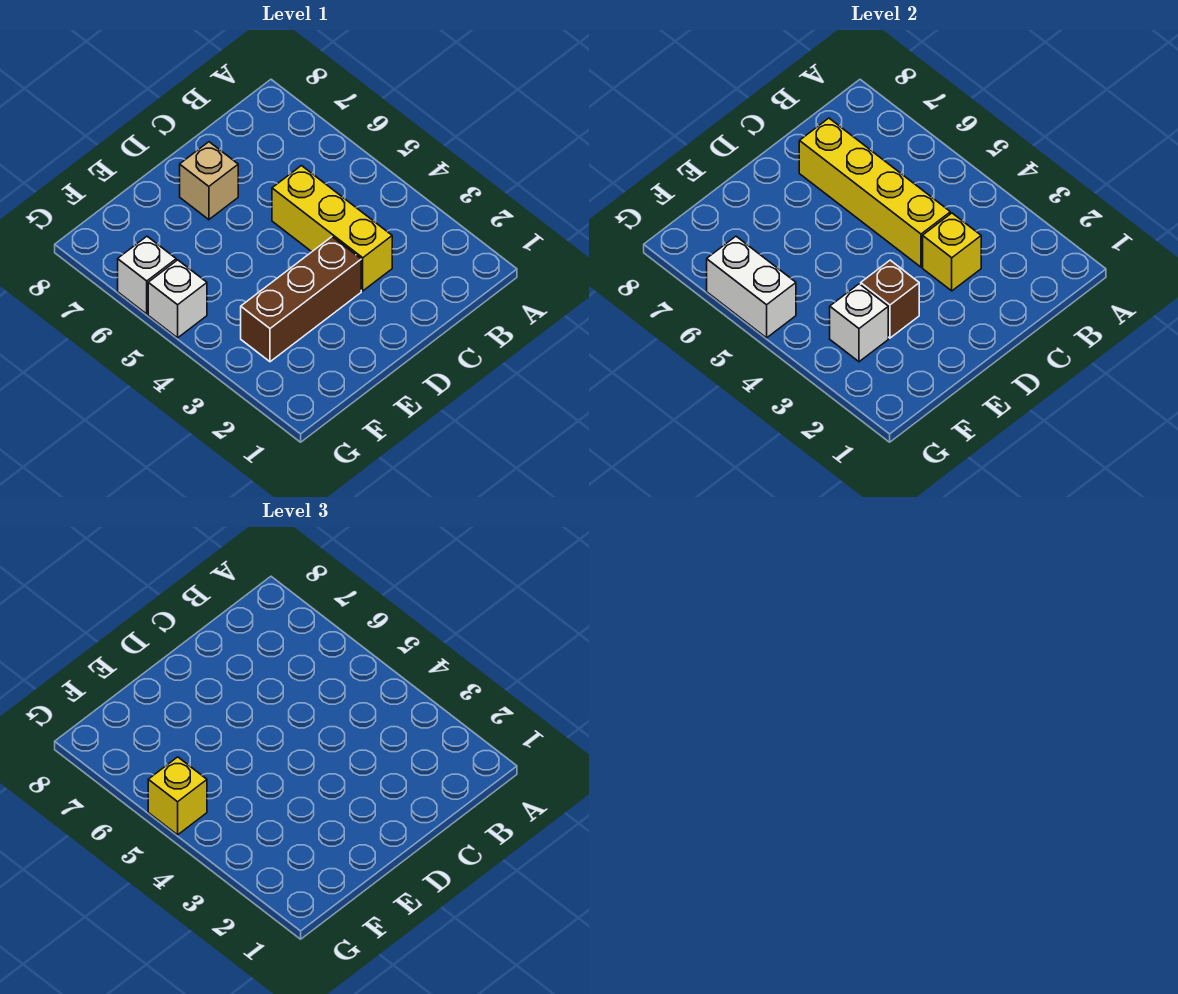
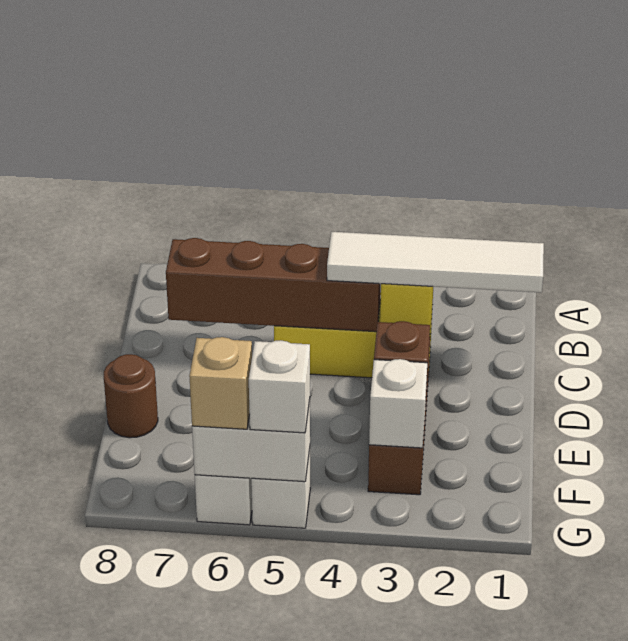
none -> white 1x4 tile [327,232,544,293]
yellow 1x4 brick [799,118,950,267] -> brown 1x4 brick [166,238,381,332]
tan 1x1 brick [180,142,238,220] -> tan 1x1 brick moved to [189,337,252,429]
none -> brown 1x1 round brick [104,354,158,438]
yellow 1x1 brick [148,757,207,835] -> white 1x1 brick [249,340,310,433]

